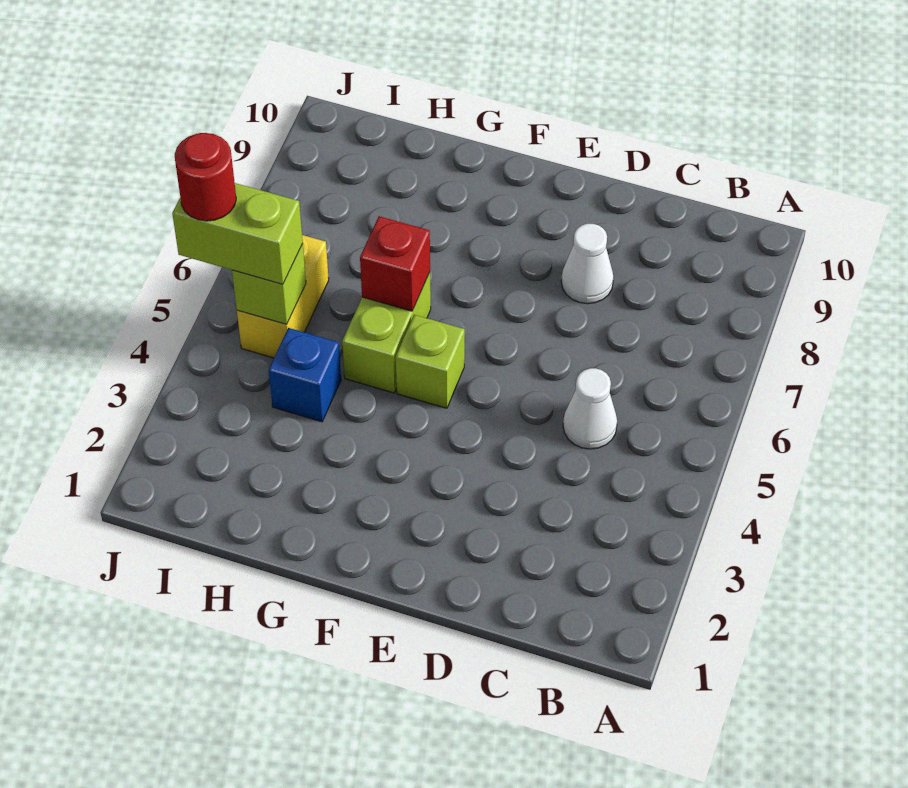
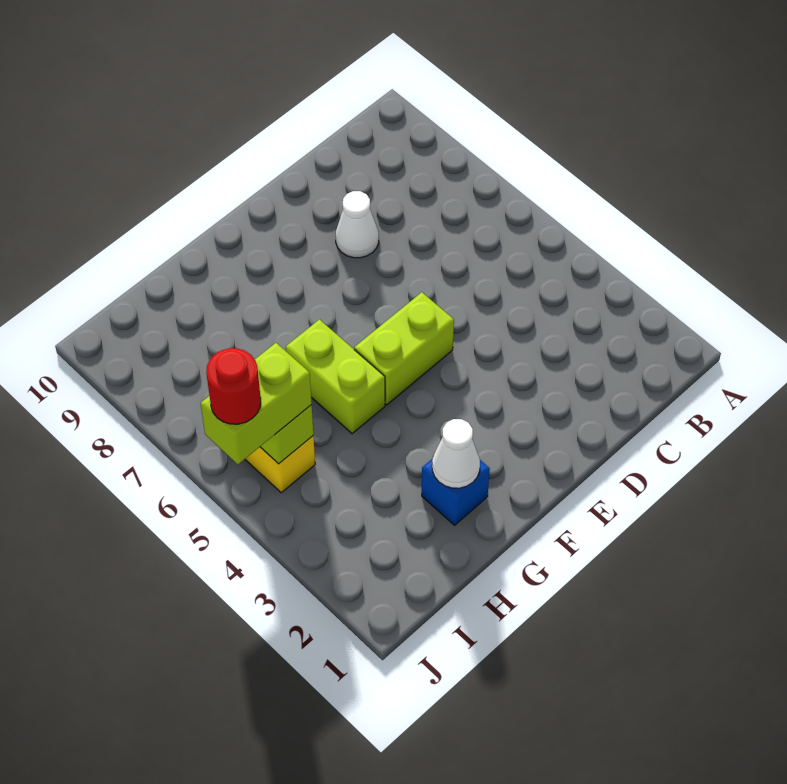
white 1x1 cone [563,368,617,449] -> white 1x1 cone moved to [432,419,480,488]
lime 1x1 brick [396,315,465,408] -> lime 1x2 brick [354,292,454,405]
red 1x1 brick [360,216,430,311] -> none
blue 1x1 brick [269,328,341,422] -> blue 1x1 brick moved to [422,459,490,525]

